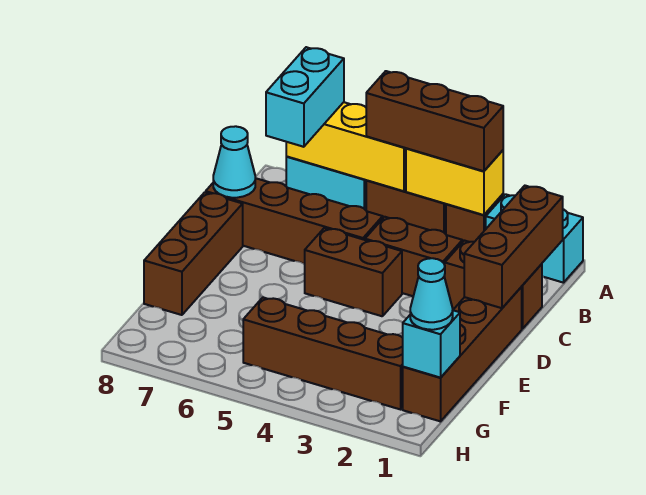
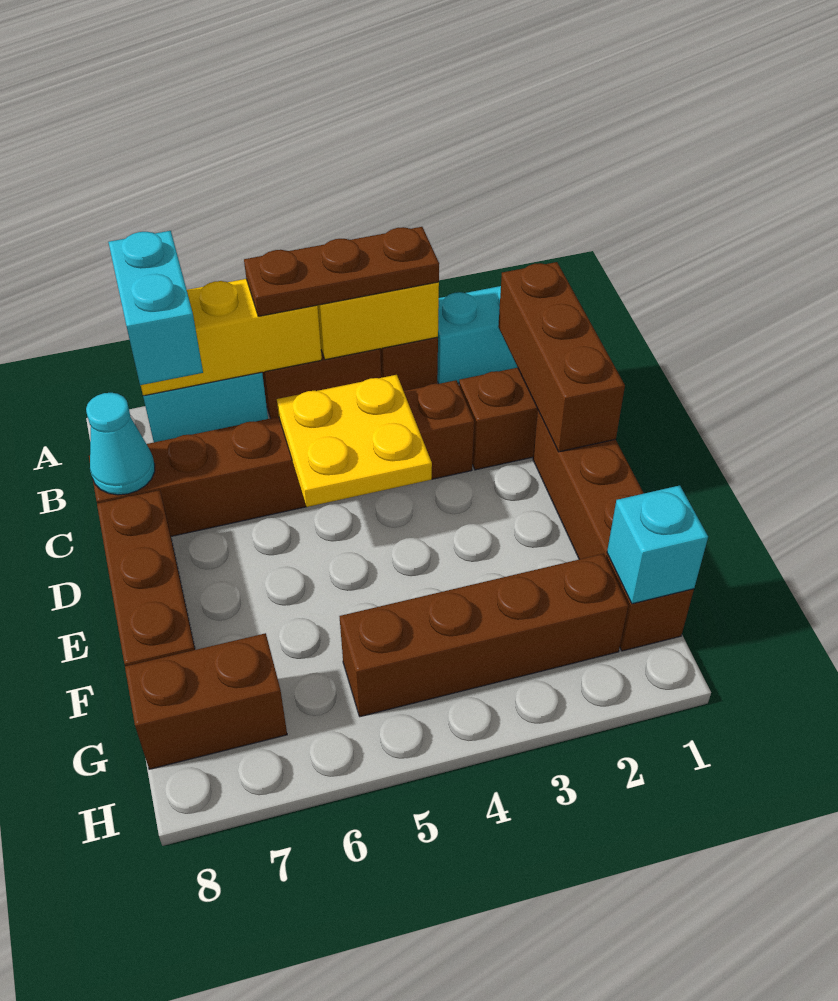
brown 1x3 brick [366,71,503,171] -> brown 1x3 plate [244,227,439,316]
none -> yellow 2x2 plate [277,375,432,507]
brown 1x2 brick [305,228,402,316] -> brown 1x2 brick moved to [125,633,287,769]
cyan 1x1 cone [410,258,453,330] -> none

